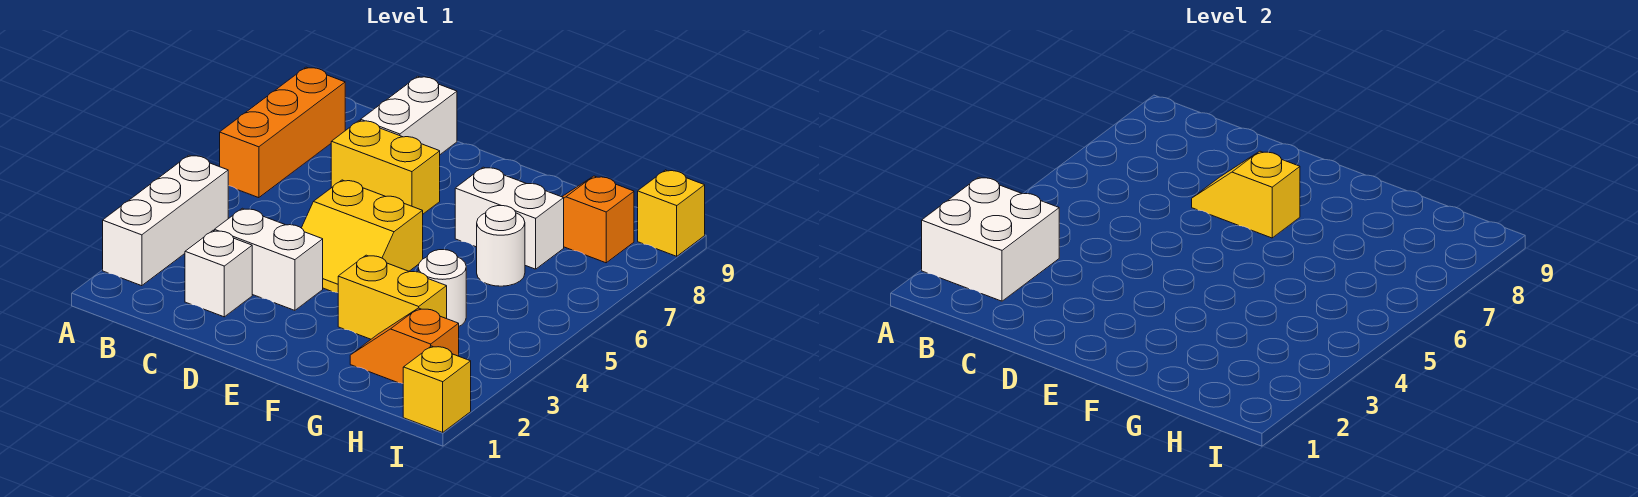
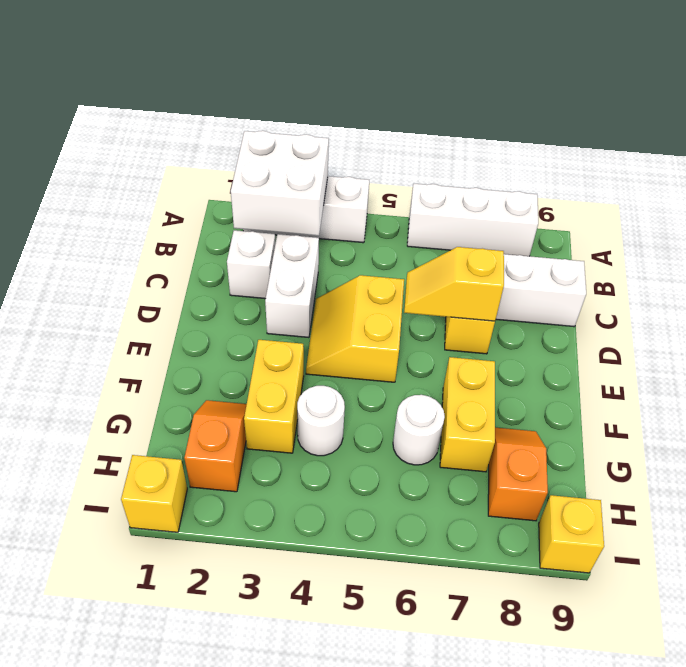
orange 1x3 brick [220,67,345,198] -> white 1x3 brick [407,184,538,256]
yellow 1x2 slope [1192,151,1300,238] -> yellow 1x2 slope turned to [404,247,504,321]
white 1x2 brick [455,167,564,269] -> yellow 1x2 brick [440,357,495,472]

